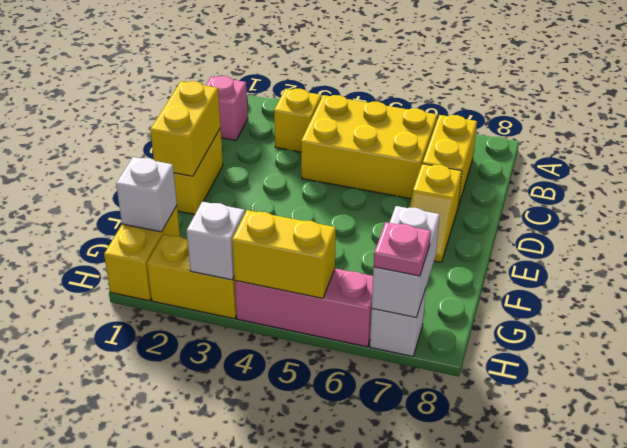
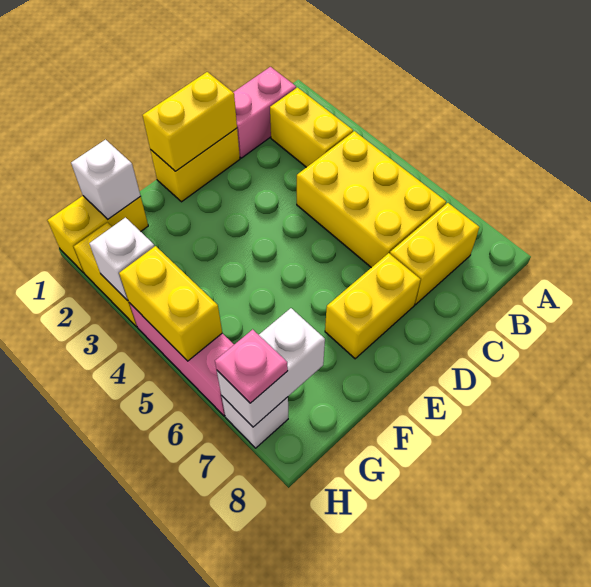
pink 1x1 brick [206,76,248,140] -> pink 1x2 brick [233,67,296,158]
yellow 1x1 brick [274,89,321,152] -> yellow 1x2 brick [270,88,353,167]
yellow 1x2 slope [410,164,462,262] -> yellow 1x2 brick [325,253,421,359]

